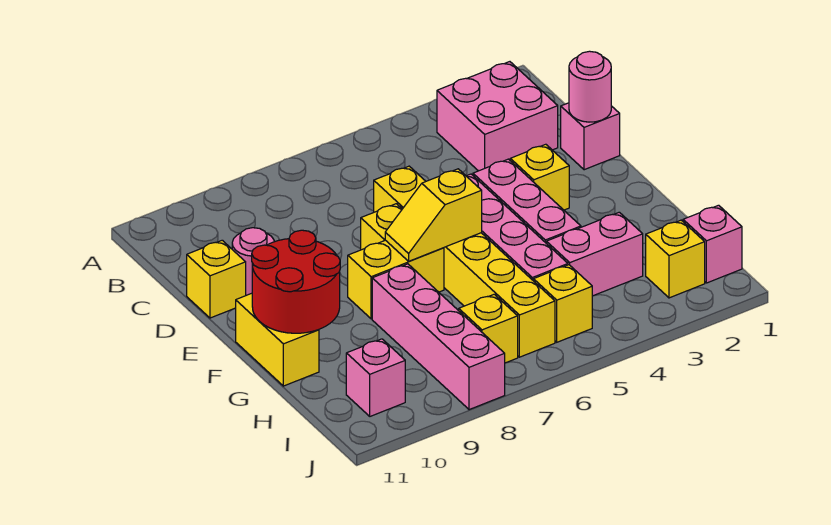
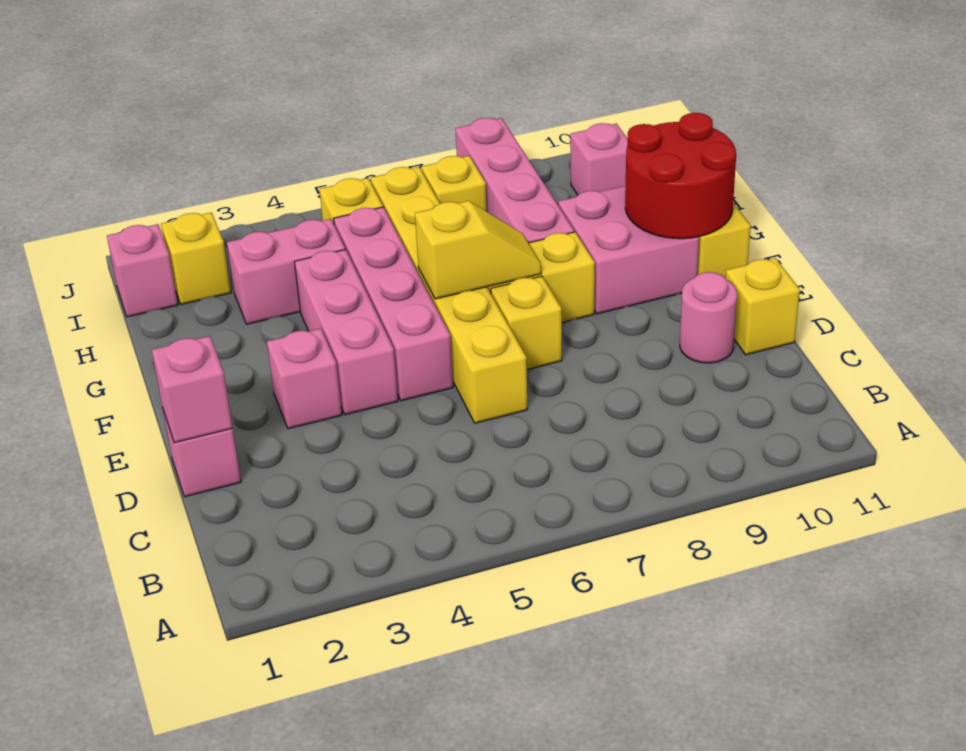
pink 2x2 brick [437,62,558,171] -> pink 2x2 brick moved to [558,186,699,314]
pink 1x1 round brick [569,51,611,122] -> pink 1x1 brick [152,336,232,443]
yellow 1x1 brick [510,144,569,210] -> pink 1x1 brick [267,329,342,429]

